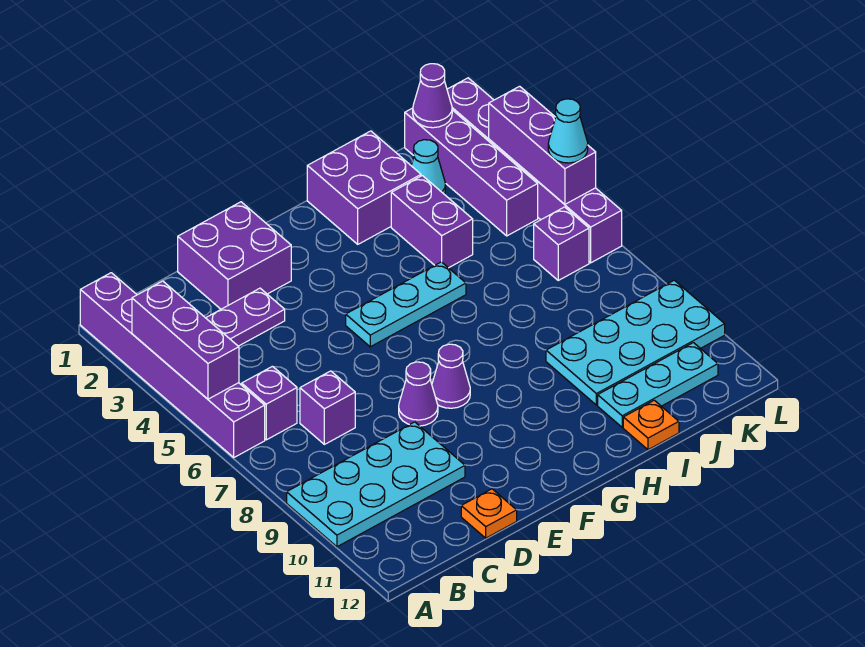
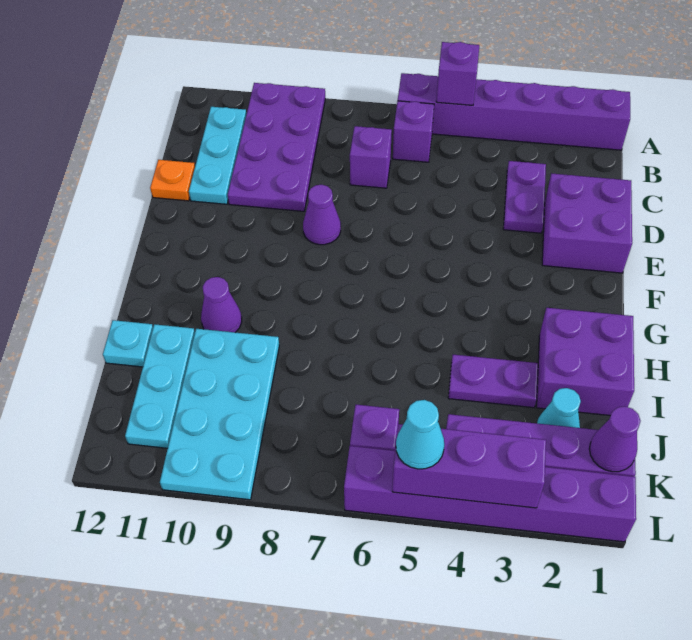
purple 1x3 brick [132,281,239,399] -> purple 1x1 brick [436,42,479,105]
cyan 2x4 plate [287,422,465,547] -> purple 2x4 plate [228,83,325,211]
cyan 1x3 plate [346,262,466,347] -> cyan 1x3 plate moved to [189,107,246,204]
purple 1x1 cone [432,344,470,408] -> purple 1x1 cone moved to [201,277,242,332]
purple 1x2 brick [391,176,473,268] -> purple 1x2 plate [448,355,538,408]
orange 1x1 plate [623,400,679,450] -> cyan 1x1 plate [103,320,153,367]

